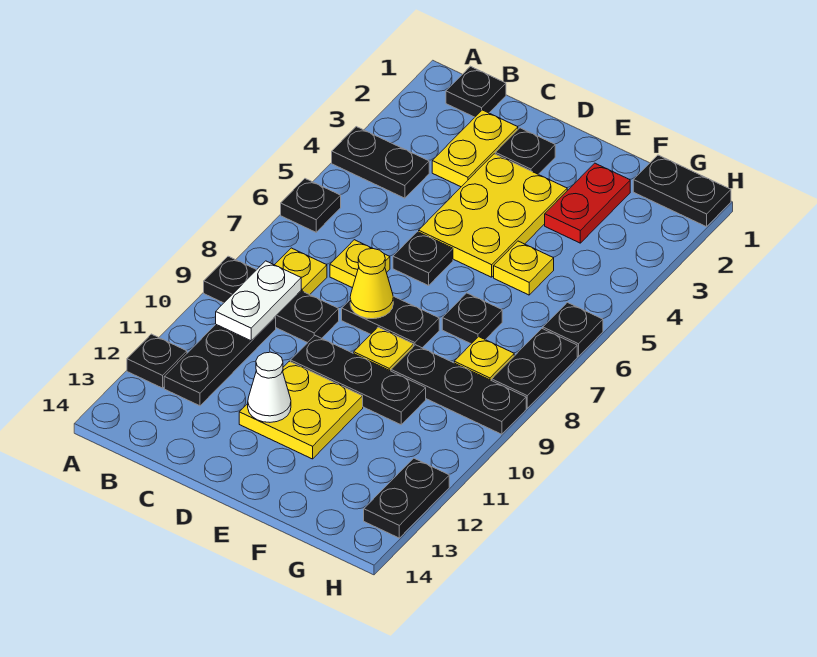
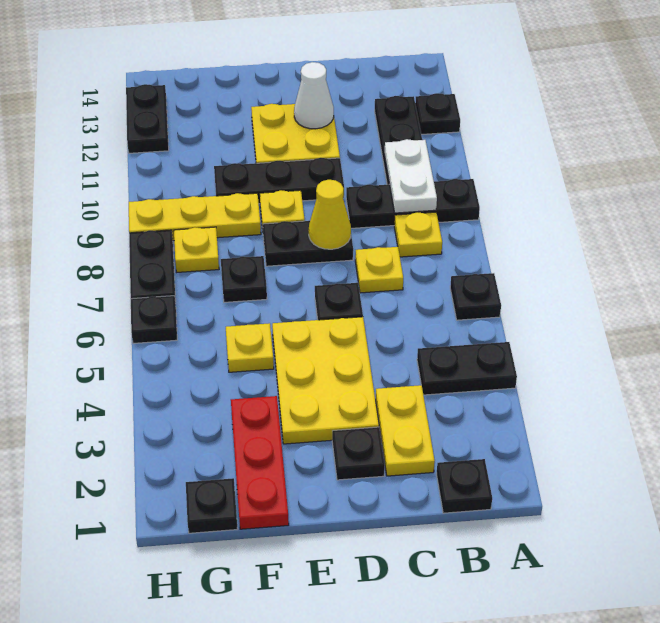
red 1x2 plate [545,163,630,243] -> red 1x3 plate [231,396,289,529]
black 1x3 plate [391,345,526,434] -> yellow 1x3 plate [129,193,261,241]
black 1x2 plate [633,155,731,227] -> black 1x1 plate [186,478,237,533]

